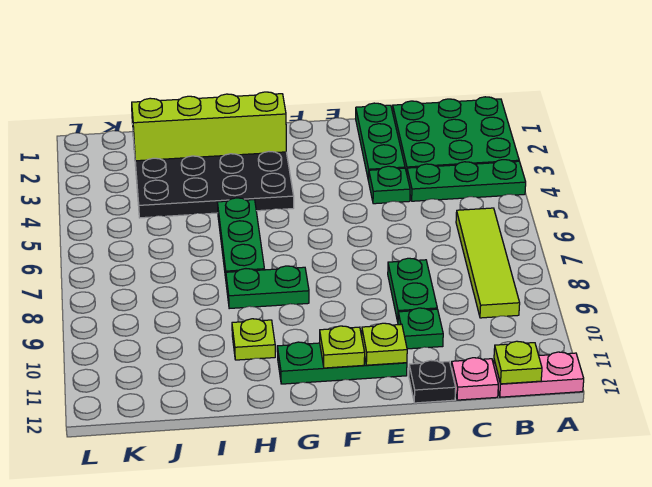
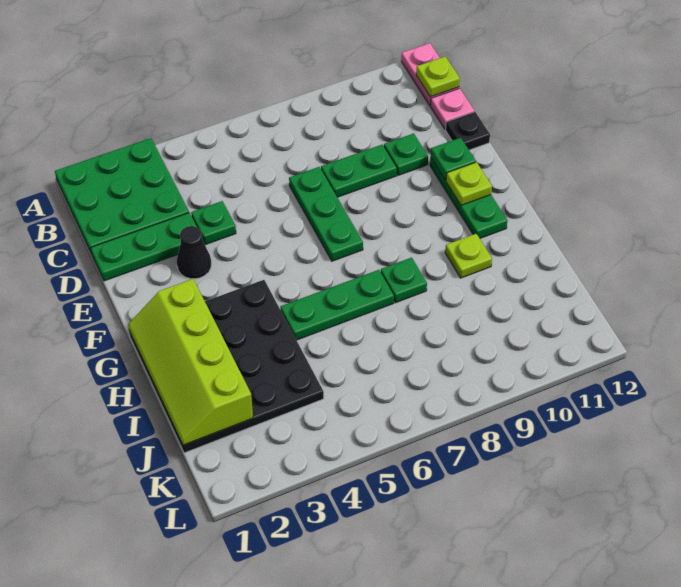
green 1x3 plate [407,160,526,201] -> green 1x3 plate moved to [289,167,363,261]
lime 1x4 tile [456,208,520,318] -> none
none -> black 1x1 cone [177,226,211,279]
lime 1x1 plate [362,323,407,365] -> green 1x1 plate [431,138,476,180]
green 1x2 plate [226,266,309,309] -> green 1x1 plate [381,258,427,303]

